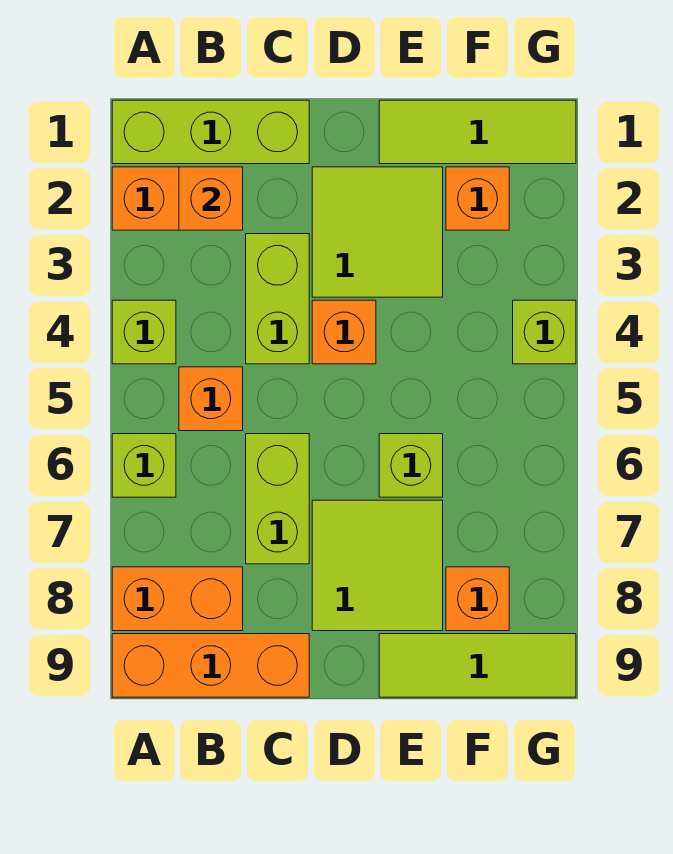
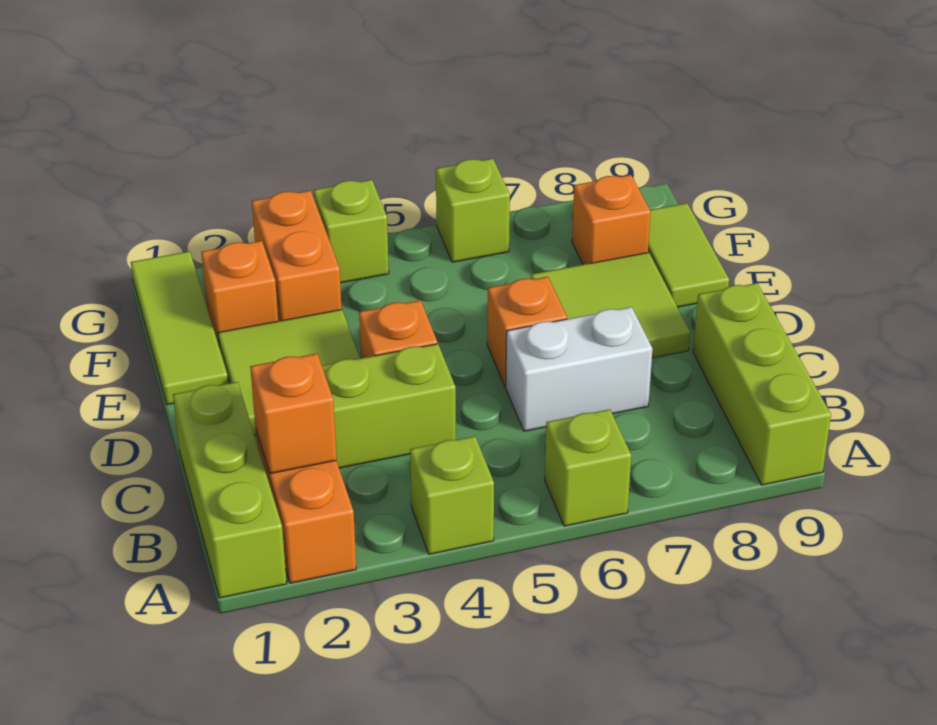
orange 1x2 brick [112,567,243,631] -> orange 1x2 brick moved to [252,190,342,321]
orange 1x3 brick [112,634,309,697] -> lime 1x3 brick [693,283,831,485]
orange 1x1 brick [179,367,243,431] -> orange 1x1 brick moved to [487,277,567,387]
lime 1x2 brick [246,434,309,564] -> white 1x2 brick [506,307,653,431]
lime 1x1 brick [379,434,443,497] -> lime 1x1 brick moved to [436,159,510,262]
lime 1x3 tile [379,634,576,697] -> lime 1x2 tile [648,203,729,307]

